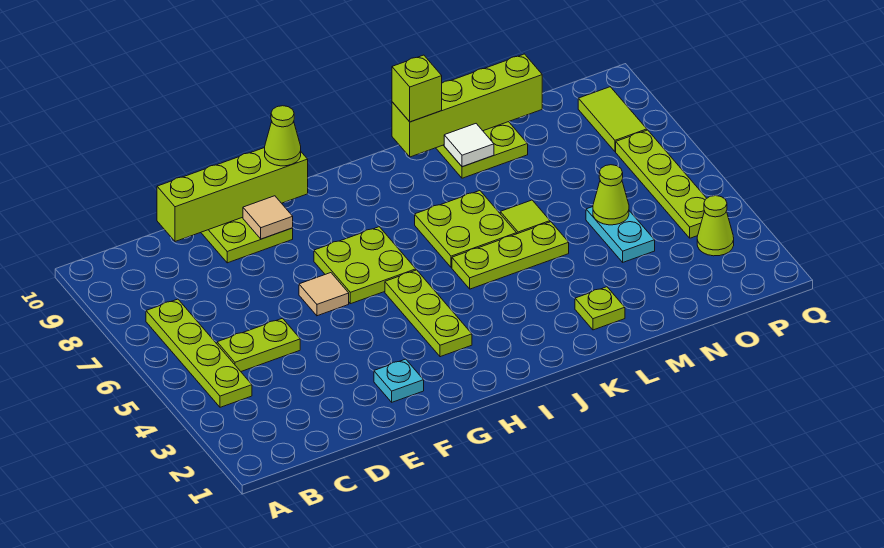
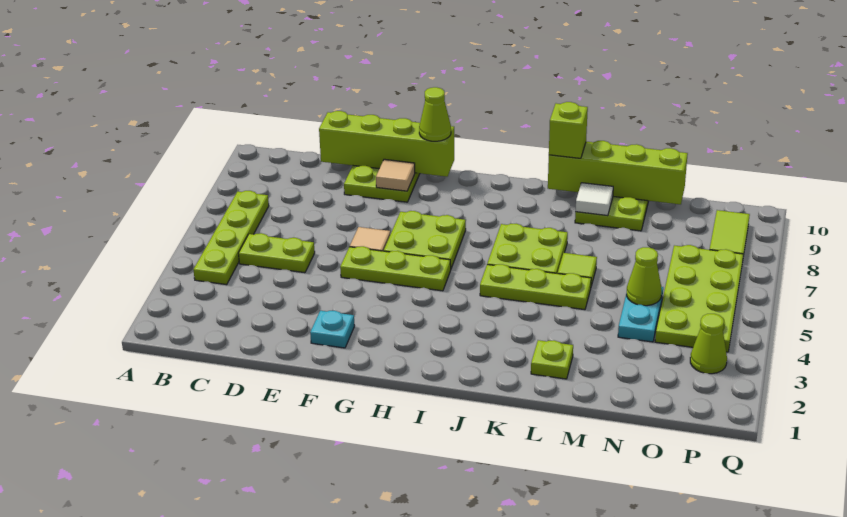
lime 1x3 plate [385,270,472,357] -> lime 1x3 plate turned to [340,246,451,291]
lime 1x4 plate [616,130,707,238] -> lime 2x4 plate [655,245,743,352]

